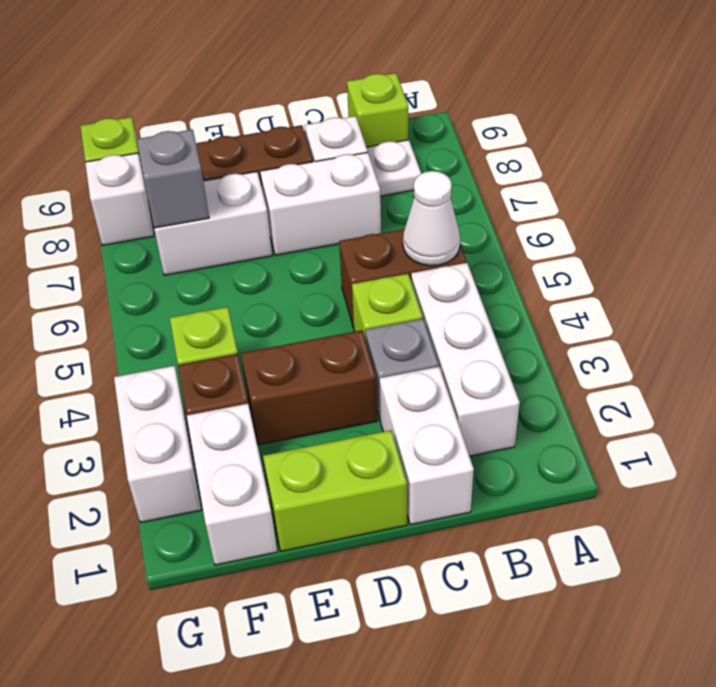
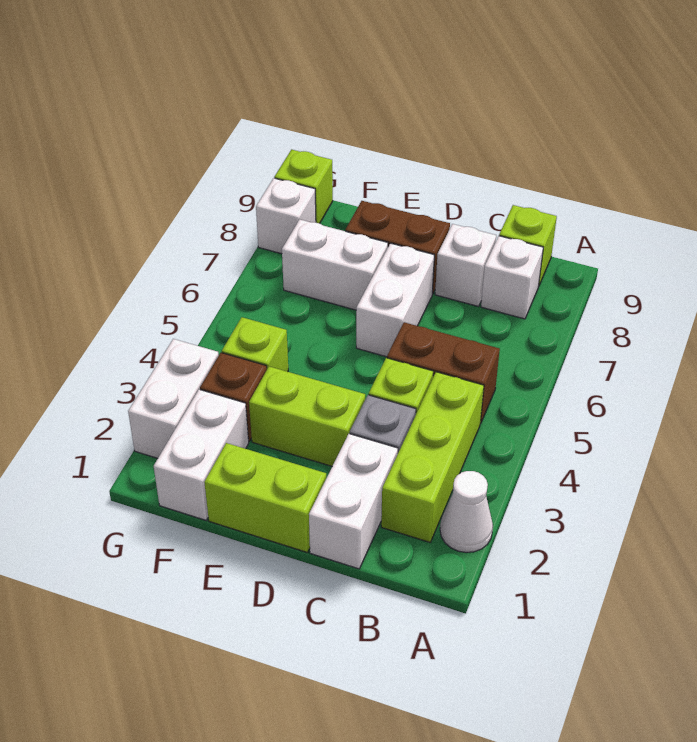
white 1x3 brick [411,263,520,456] -> lime 1x3 brick [381,372,484,542]
white 1x1 cone [403,171,460,266] -> white 1x1 cone moved to [440,471,493,553]
white 1x1 plate [366,140,421,196] -> white 1x1 brick [481,236,543,319]
white 1x2 brick [260,152,381,255] -> white 1x2 brick turned to [356,243,434,357]
brown 1x2 brick [241,330,377,445] -> lime 1x2 brick [249,366,365,466]
grey 1x1 brick [137,129,209,228] -> none

